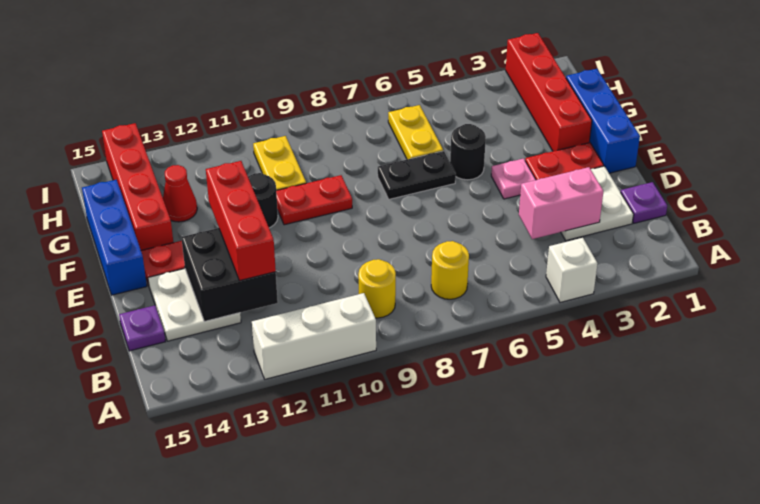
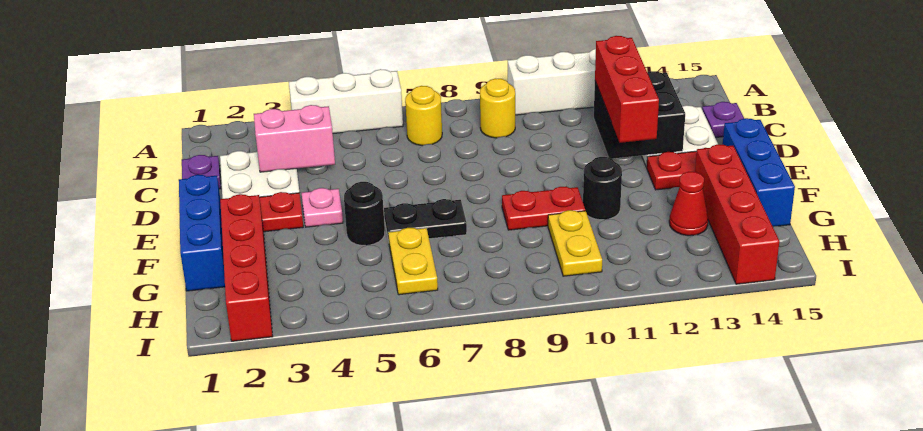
white 1x1 brick [546,238,598,302] -> white 1x3 brick [289,69,403,134]

